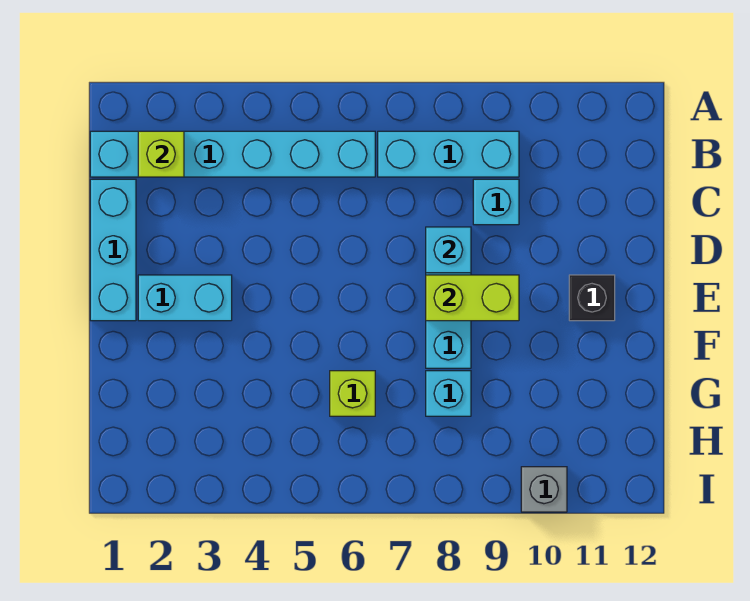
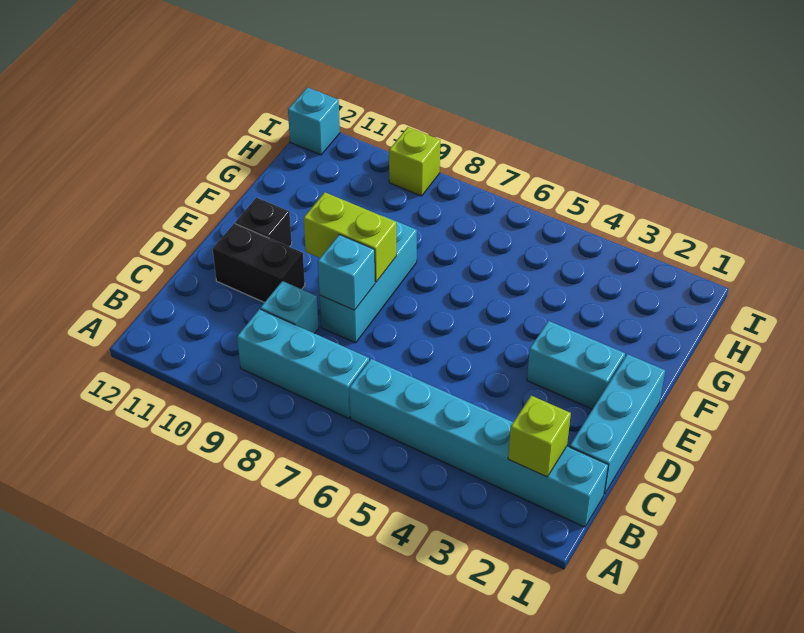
none -> black 1x2 brick [213,223,305,302]
lime 1x1 brick [330,371,375,416] -> lime 1x1 brick moved to [389,127,440,196]
cyan 1x1 brick [426,371,471,416] -> cyan 1x1 brick moved to [288,87,340,155]
grey 1x1 brick [521,467,567,512] -> none

